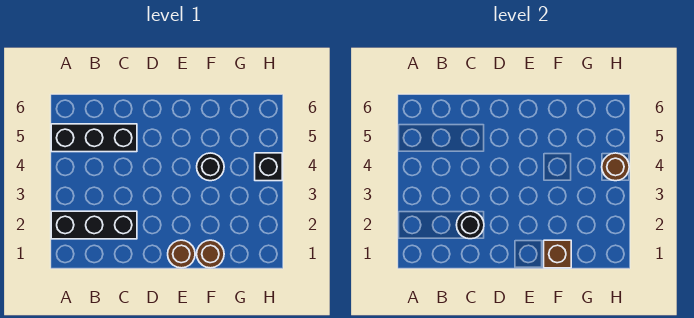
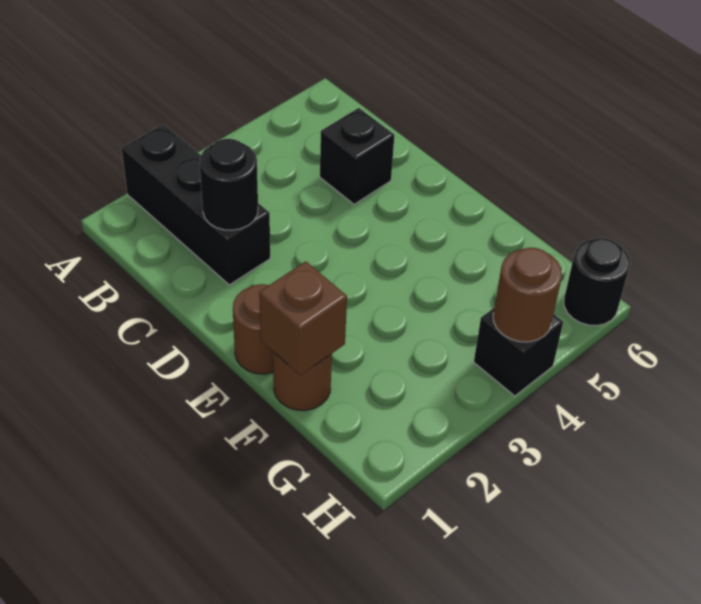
black 1x3 brick [51,124,137,152] -> black 1x1 brick [320,108,394,204]
black 1x1 round brick [197,153,224,181] -> black 1x1 round brick moved to [564,238,630,326]

